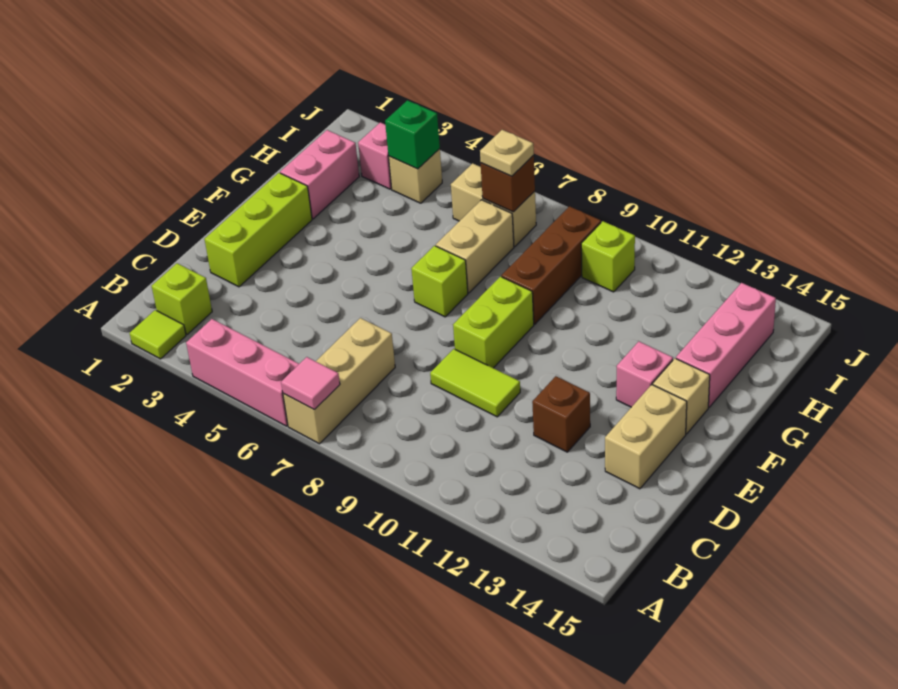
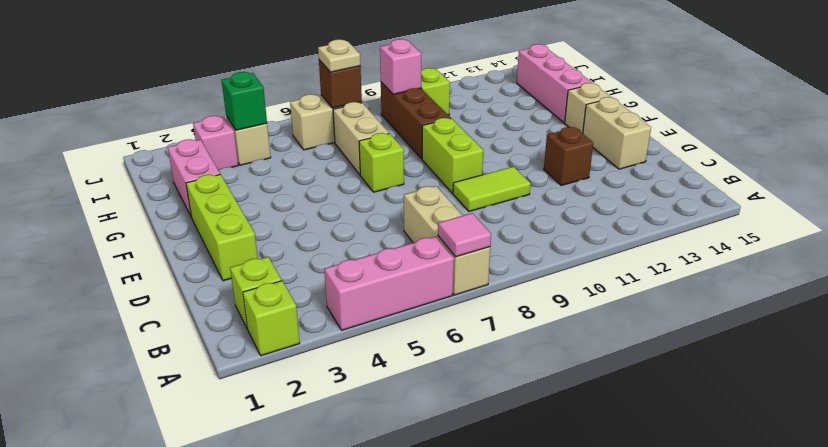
lime 1x1 tile [130,310,186,359] -> lime 1x1 brick [243,281,300,356]
pink 1x1 brick [616,342,673,407] -> pink 1x1 brick moved to [380,39,421,94]

